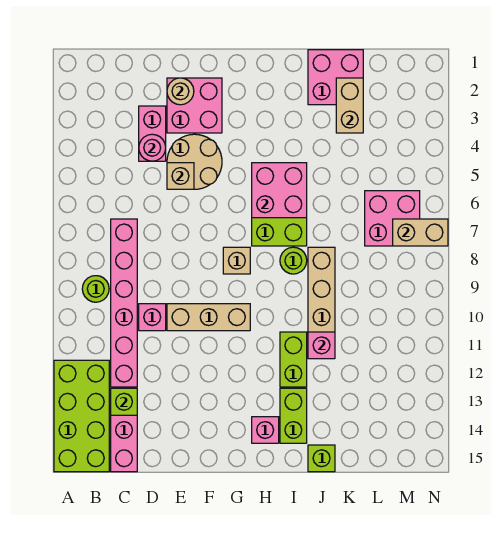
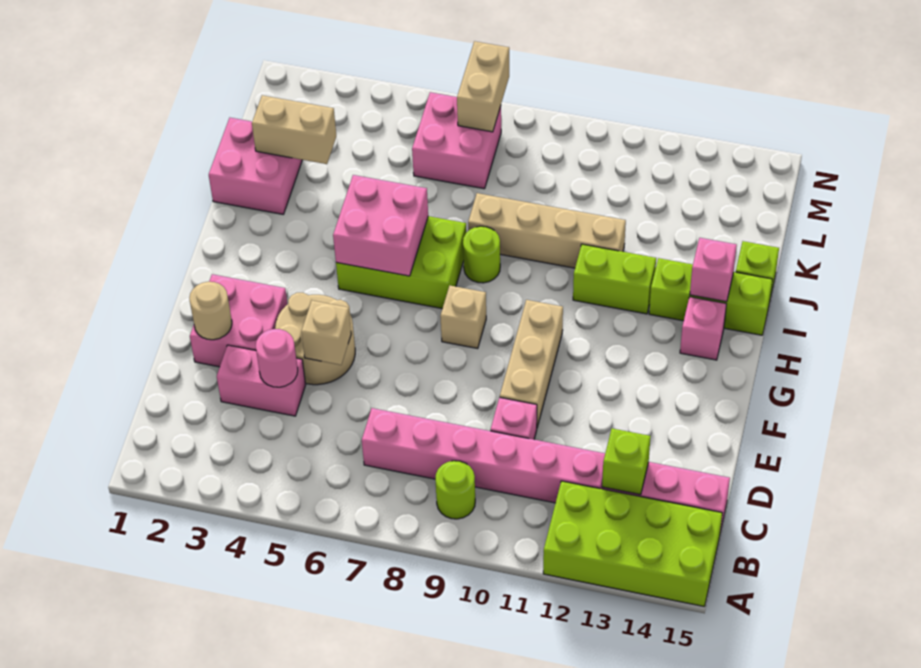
lime 1x2 brick [280,388,307,443] -> lime 1x3 brick [649,258,773,335]
pink 1x1 brick [308,332,335,359] -> pink 1x1 brick moved to [690,238,737,302]

